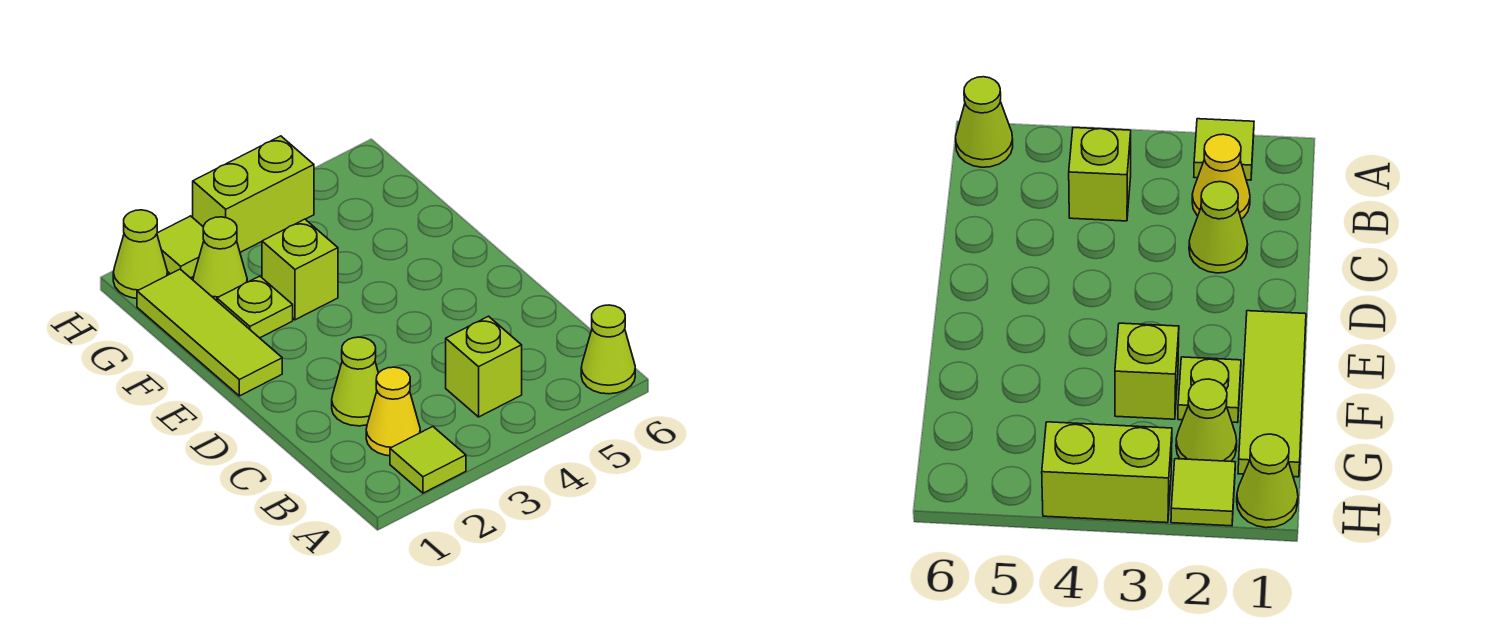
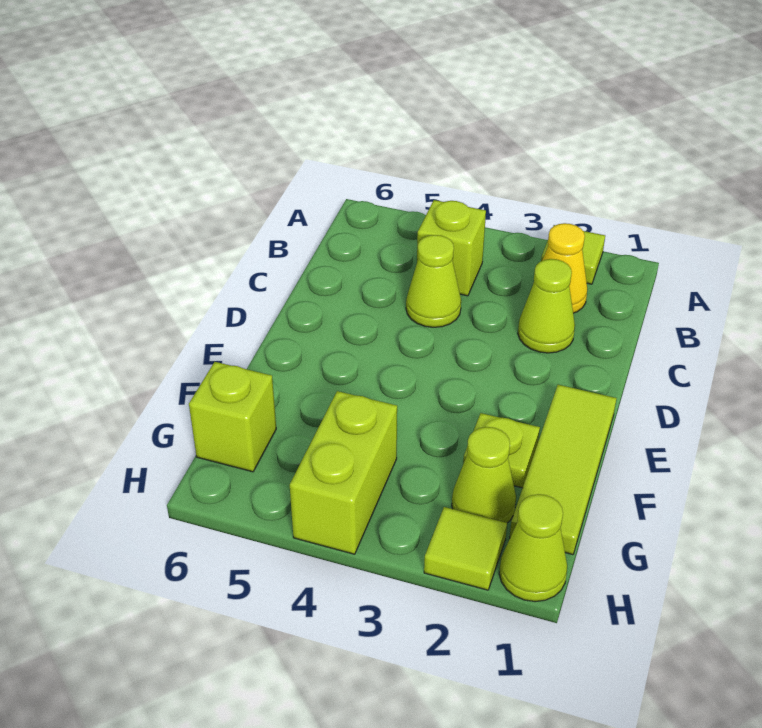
lime 1x1 cone [581,305,635,394] -> lime 1x1 cone moved to [406,235,461,327]
lime 1x1 brick [262,219,338,320] -> lime 1x1 brick moved to [189,362,276,472]
lime 1x2 brick [193,136,314,252] -> lime 1x2 brick turned to [290,391,397,554]

